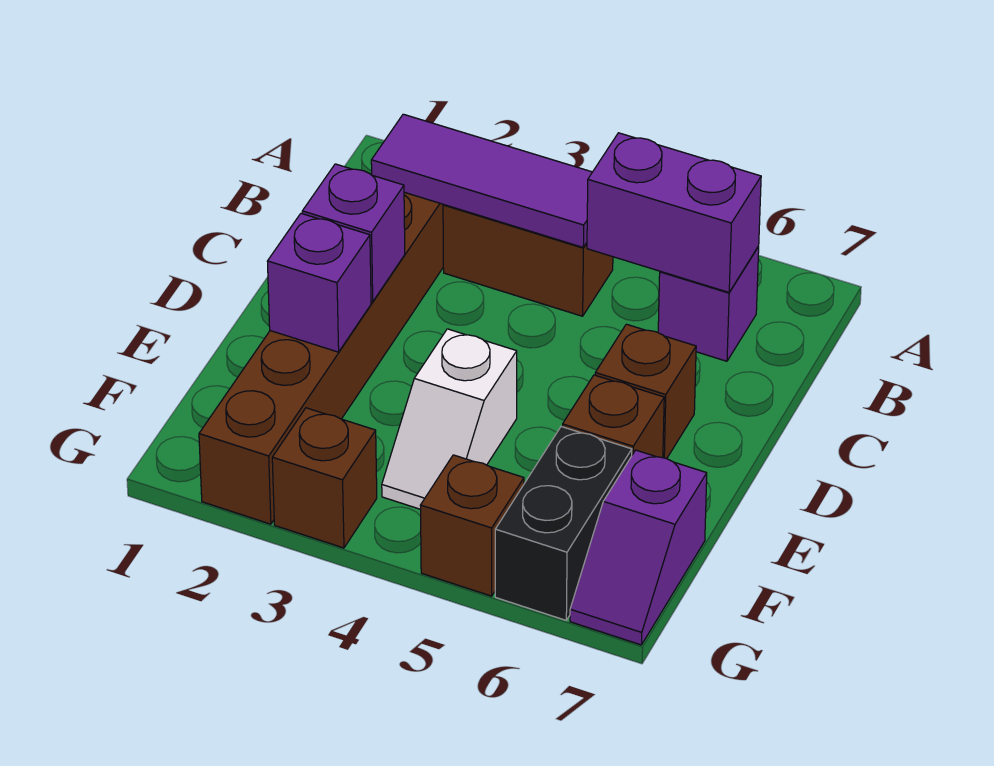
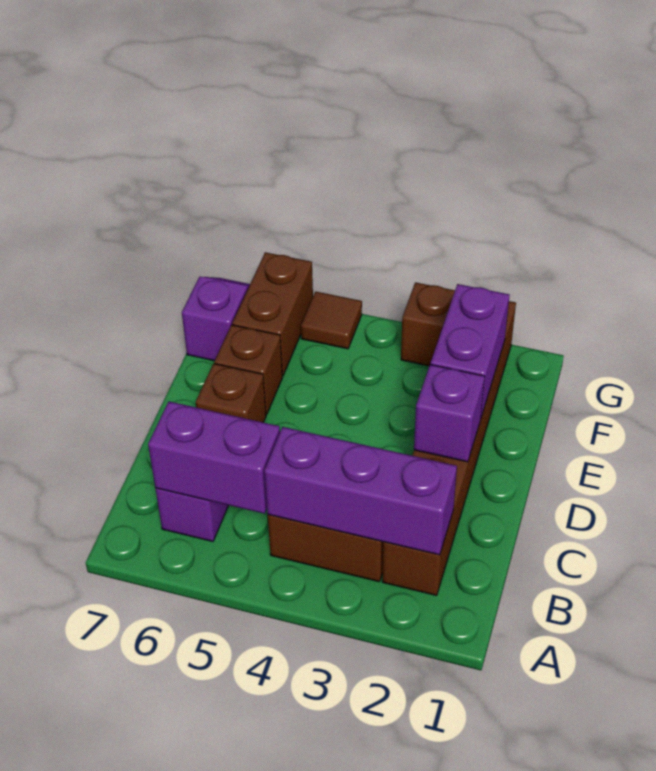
purple 1x3 tile [371,114,592,247] -> purple 1x3 brick [264,427,457,555]
purple 1x1 brick [267,213,371,352] -> purple 1x2 brick [431,284,510,417]
white 1x2 slope [382,329,517,509] -> none
black 1x2 brick [495,427,632,620] -> brown 1x2 brick [232,252,313,375]
brown 1x1 brick [420,455,524,596] -> brown 1x1 tile [301,292,362,349]

